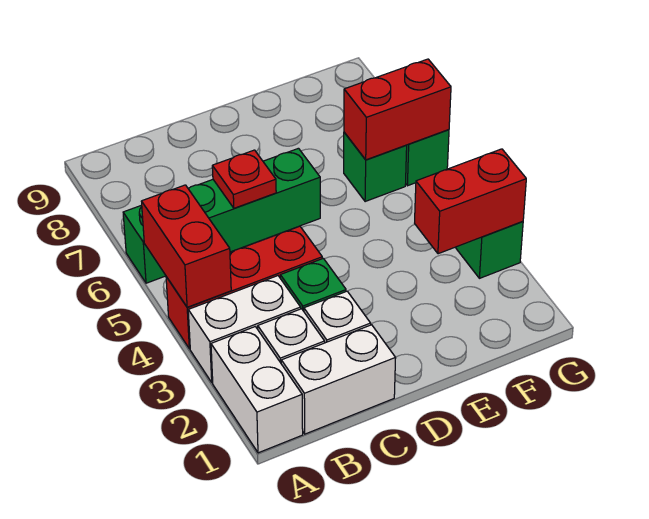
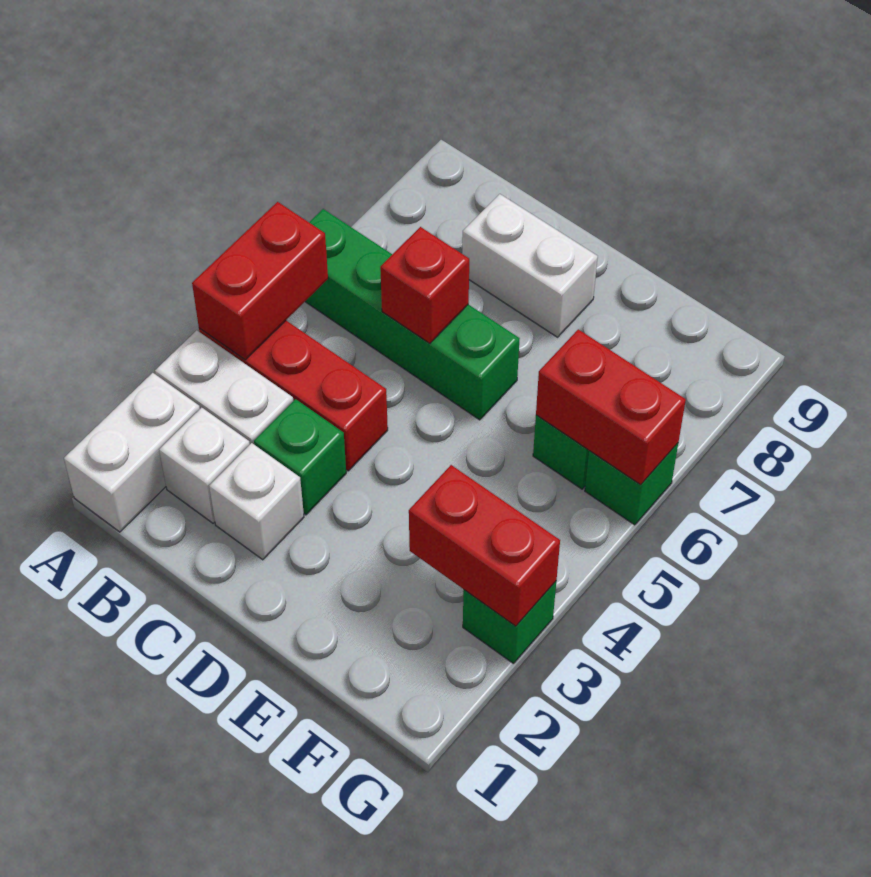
white 1x2 brick [281,325,396,434] -> white 1x2 brick moved to [462,194,598,337]
red 1x1 plate [212,150,276,208] -> red 1x1 brick [380,227,469,343]

